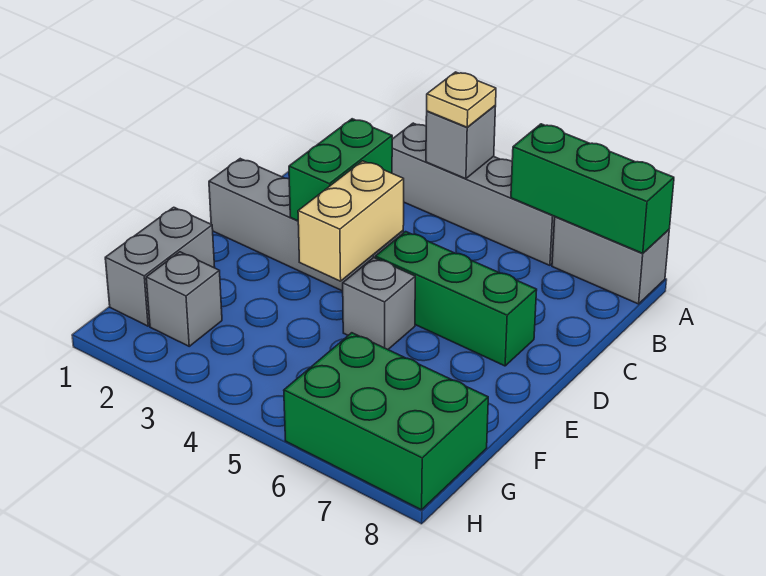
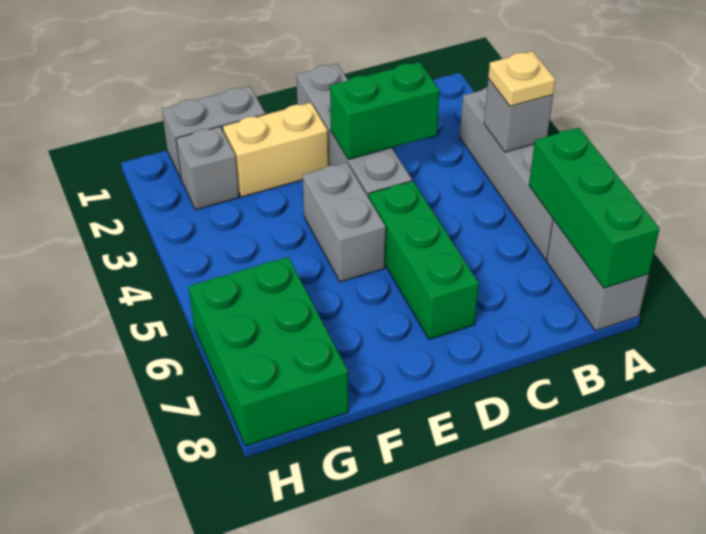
tan 1x2 brick [298,161,404,281] -> tan 1x2 brick moved to [223,103,328,197]
grey 1x1 brick [343,258,415,349] -> grey 1x2 brick [303,162,386,282]

